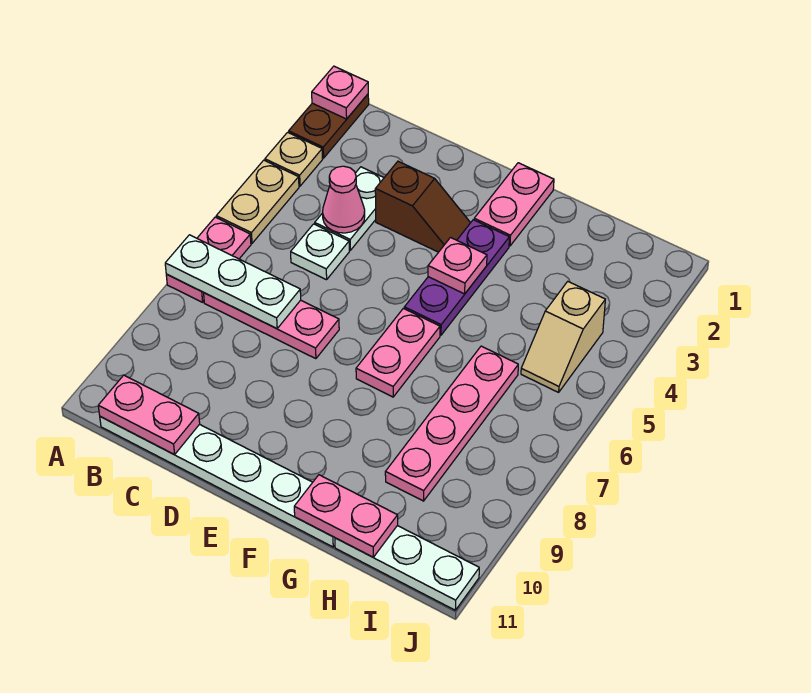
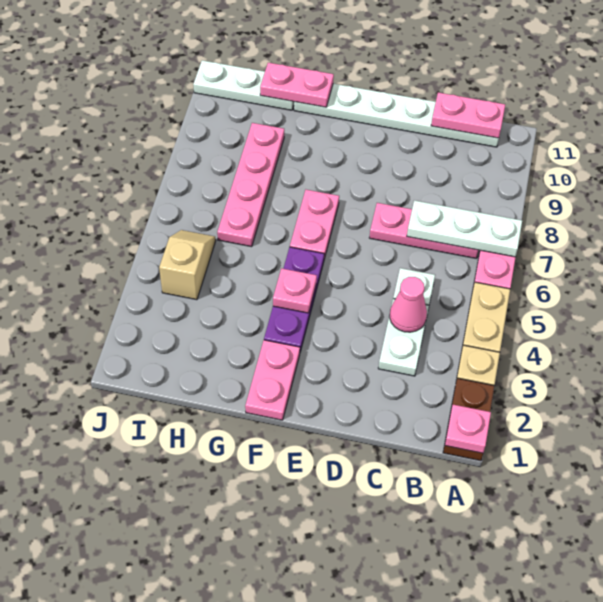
brown 1x2 slope [375,161,470,252] -> none

